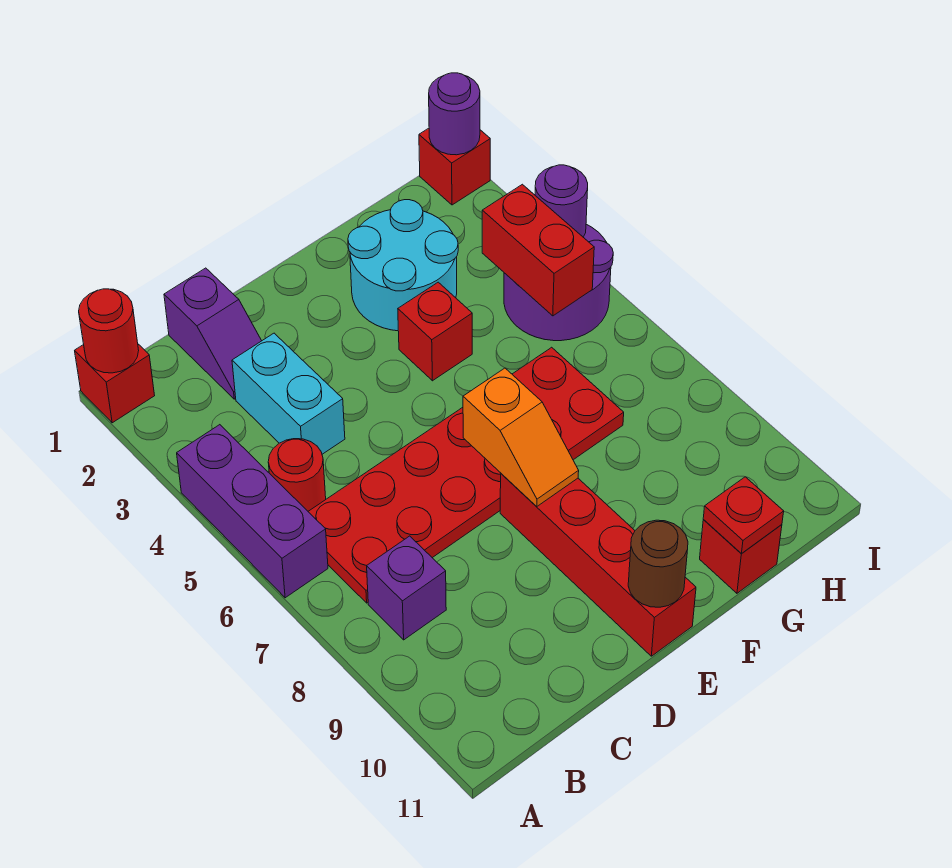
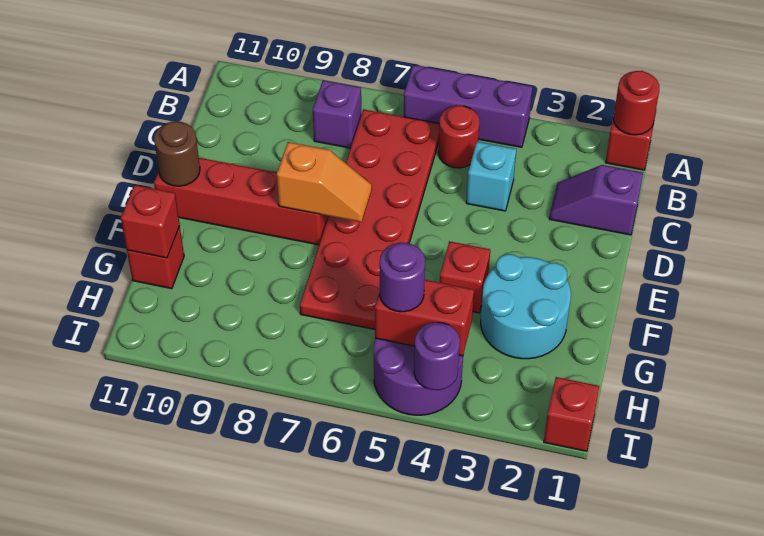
cyan 1x2 brick [232,333,345,454] -> cyan 1x1 brick [466,142,516,211]
orange 1x2 slope [463,368,579,507] -> orange 1x2 slope turned to [277,142,372,222]
red 1x1 plate [703,477,784,553] -> red 1x1 brick [121,185,180,258]
purple 1x1 round brick [429,73,480,155] -> purple 1x1 round brick moved to [380,242,425,312]

